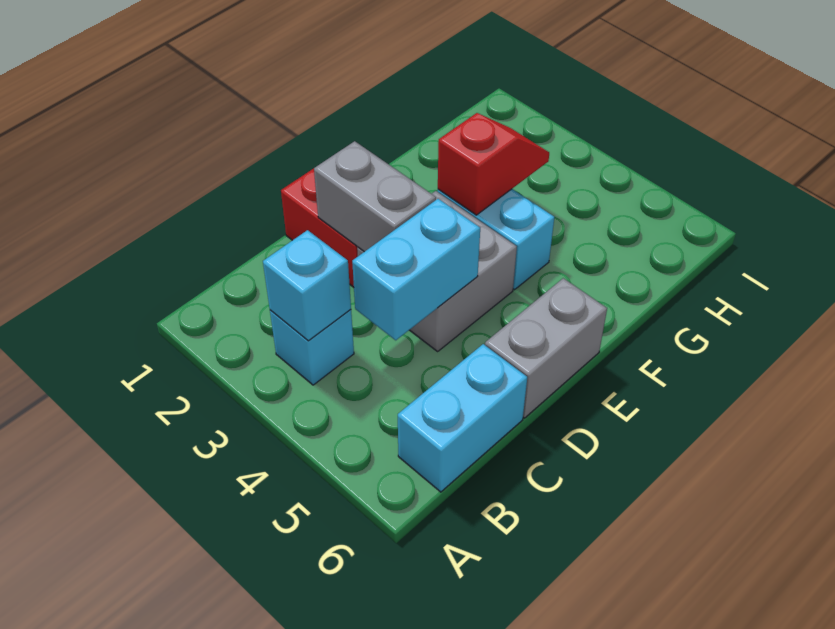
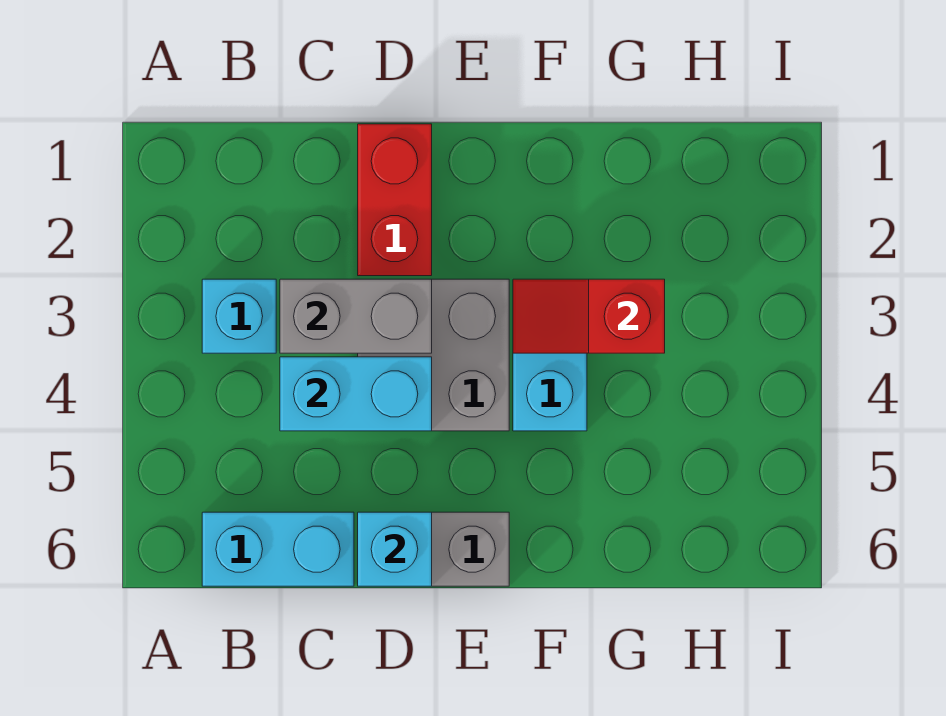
cyan 1x1 brick [263,230,351,341] -> cyan 1x1 brick moved to [358,512,432,586]
grey 1x2 brick [314,141,436,252] -> grey 1x2 brick turned to [280,279,432,353]
red 1x2 slope [438,113,549,215] -> red 1x2 slope turned to [513,279,665,353]

